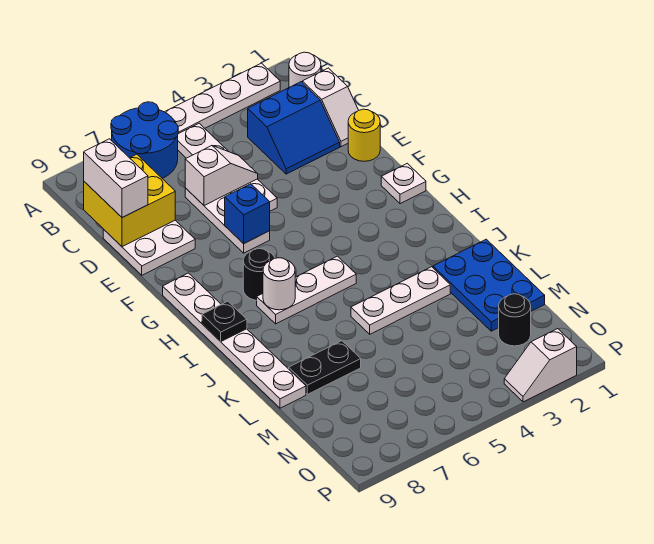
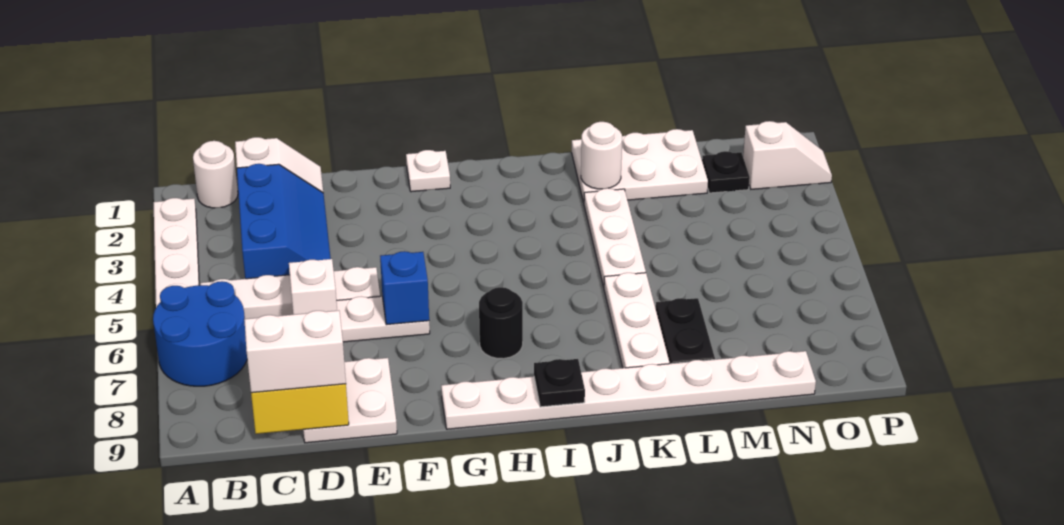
blue 2x2 slope [248,82,340,174] -> blue 2x3 slope [237,164,331,279]
yellow 1x1 round brick [348,109,380,161] -> none
white 1x6 plate [163,273,306,408] -> white 1x8 plate [441,351,816,429]
white 1x3 plate [257,256,356,324] -> white 1x3 plate moved to [604,273,669,368]
white 1x1 round brick [263,258,295,310] -> white 1x1 round brick moved to [581,122,622,189]
blue 2x3 plate [433,239,545,331] -> white 2x3 plate [572,129,708,202]
black 1x1 round brick [499,294,531,346] -> black 1x1 plate [702,151,750,193]
white 1x2 slope [504,329,577,402] -> white 1x2 slope turned to [743,121,832,189]

